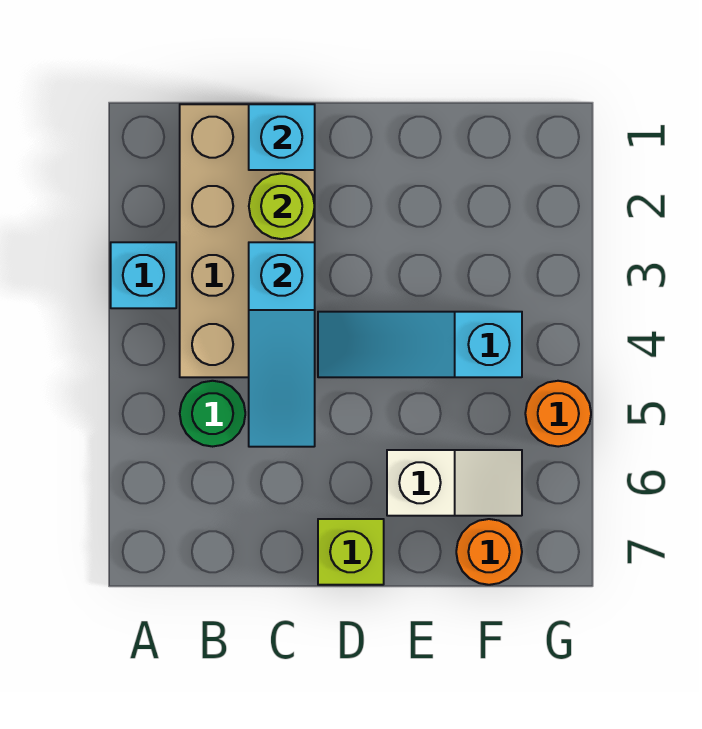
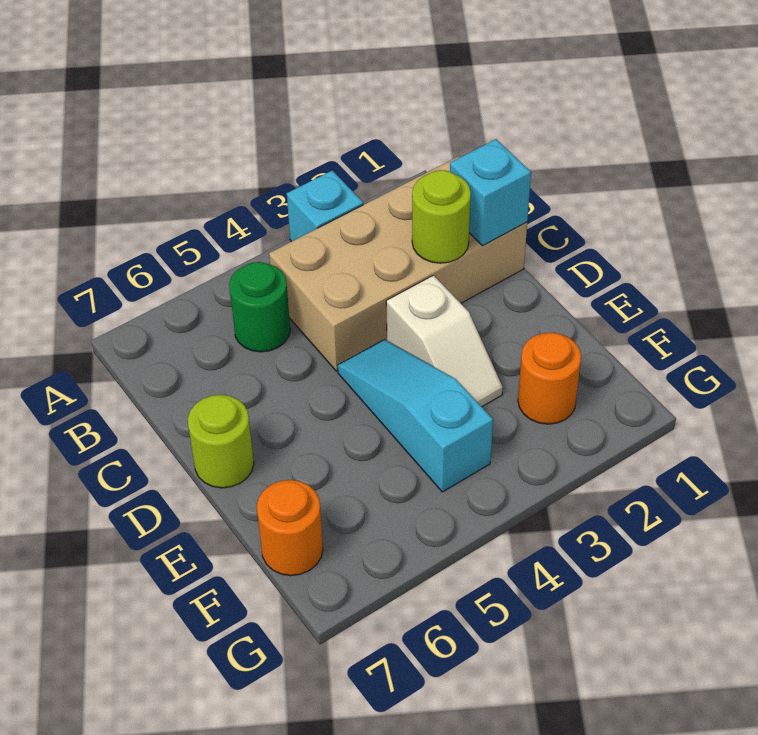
cyan 1x3 slope [249,242,315,447] -> none
lime 1x1 brick [318,519,384,585] -> lime 1x1 round brick [188,395,254,488]
white 1x2 slope [387,450,522,516] -> white 1x2 slope moved to [386,275,503,407]
orange 1x1 round brick [525,381,591,447] -> orange 1x1 round brick moved to [518,333,581,424]

